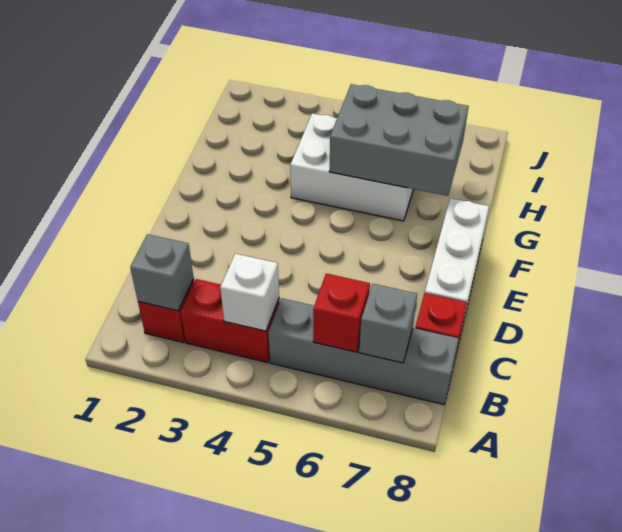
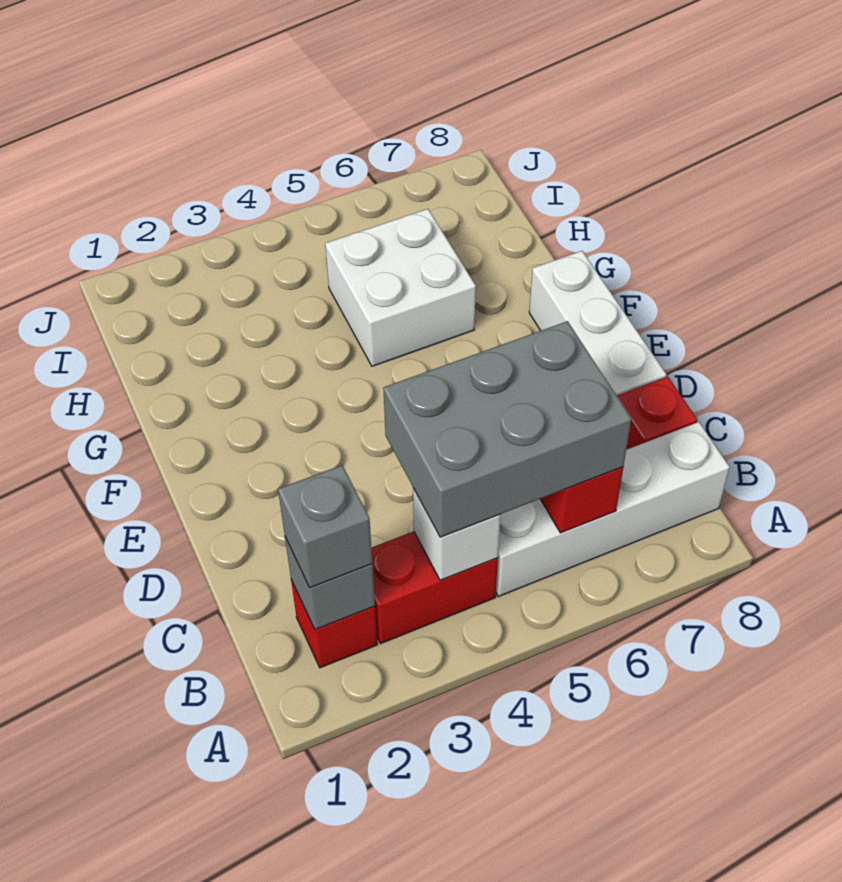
grey 1x4 brick [268,298,459,405] -> white 1x4 brick [496,422,730,596]
grey 1x1 brick [359,284,417,363] -> grey 1x1 brick moved to [278,465,372,588]
white 2x3 brick [290,113,413,221] -> white 2x2 brick [325,209,476,366]
grey 2x3 brick [329,84,469,196] -> grey 2x3 brick moved to [383,321,631,537]

